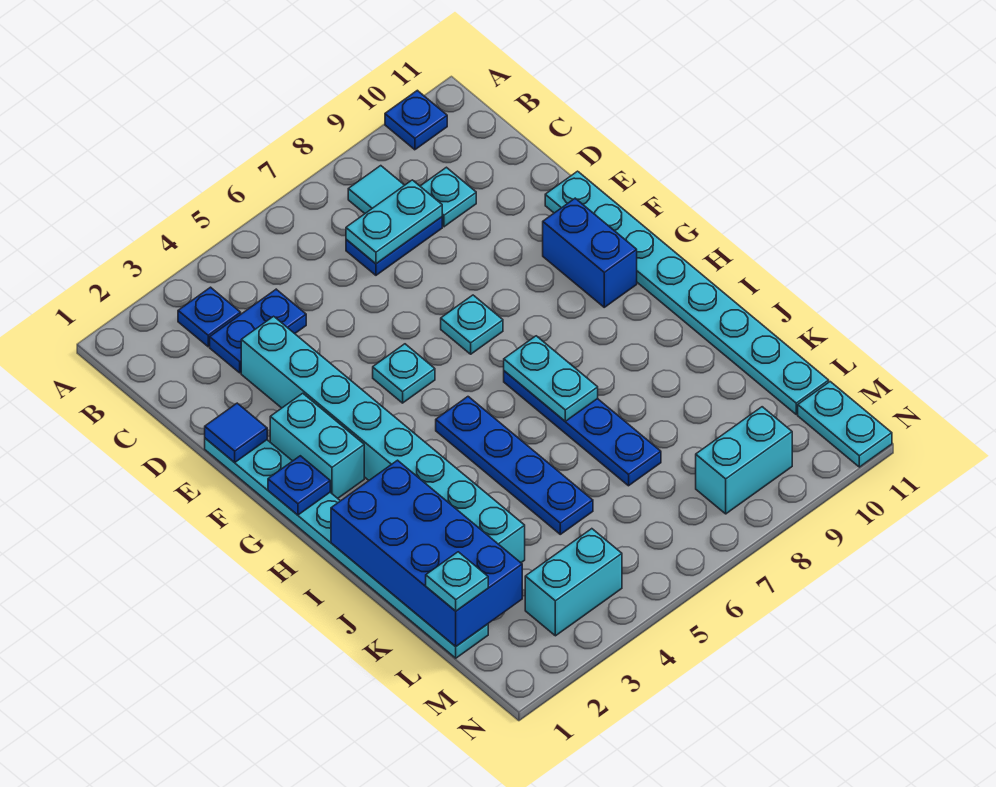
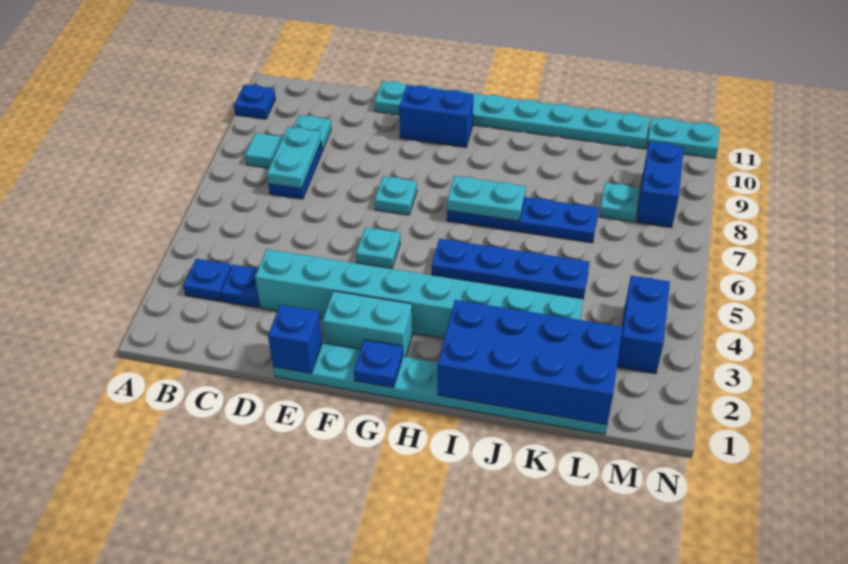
blue 1x2 plate [210,289,306,373] -> blue 1x1 plate [221,265,260,308]
blue 1x1 tile [205,403,267,462] -> blue 1x1 brick [268,305,322,373]
cyan 1x1 plate [426,552,488,611] -> cyan 1x1 plate moved to [599,183,640,222]
cyan 1x2 brick [525,529,622,636] -> blue 1x2 brick [617,276,670,374]
cyan 1x2 brick [696,407,792,514] -> blue 1x2 brick [636,142,684,228]

